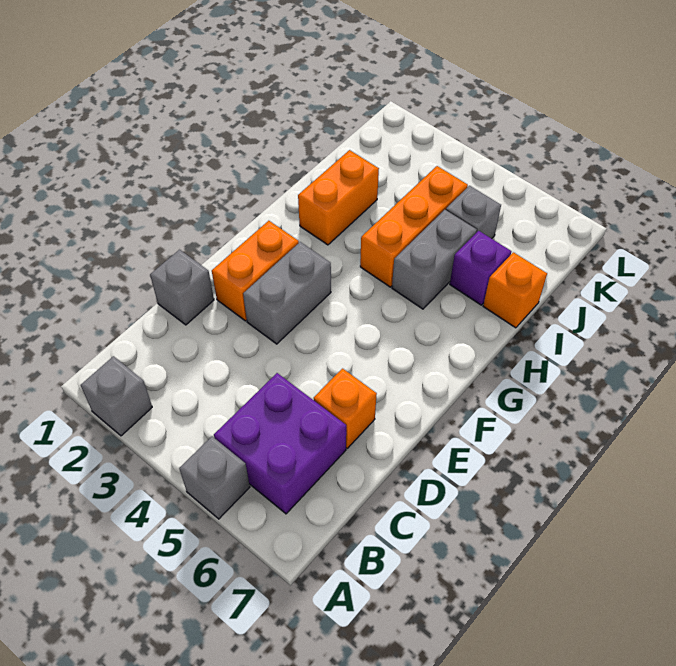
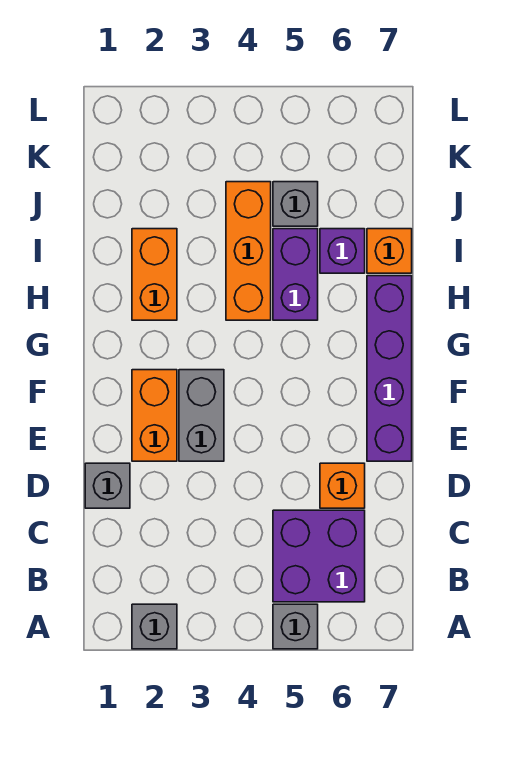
none -> purple 1x4 brick [367,276,412,461]
grey 1x2 brick [392,210,477,309] -> purple 1x2 brick [273,229,318,320]

